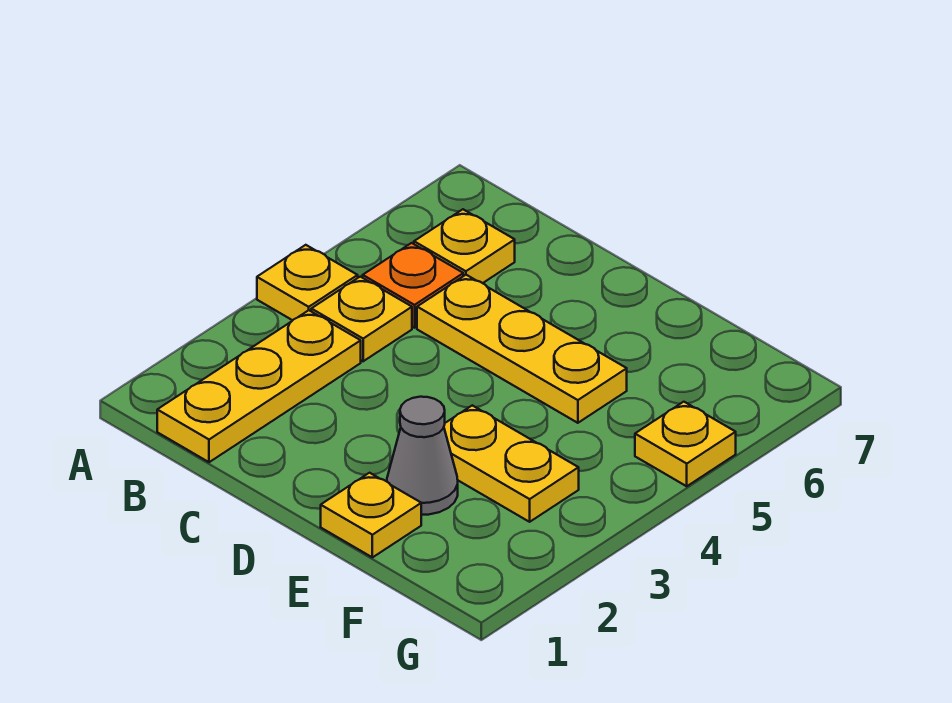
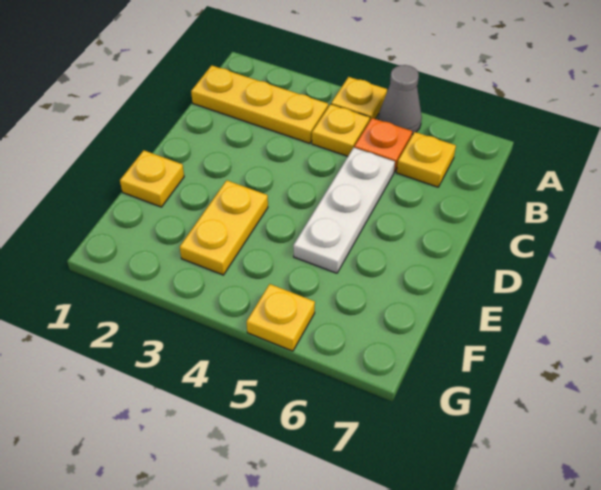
yellow 1x3 plate [417,275,627,423] -> white 1x3 plate [293,148,395,273]
grey 1x1 cone [387,397,458,515] -> grey 1x1 cone moved to [378,65,422,134]

